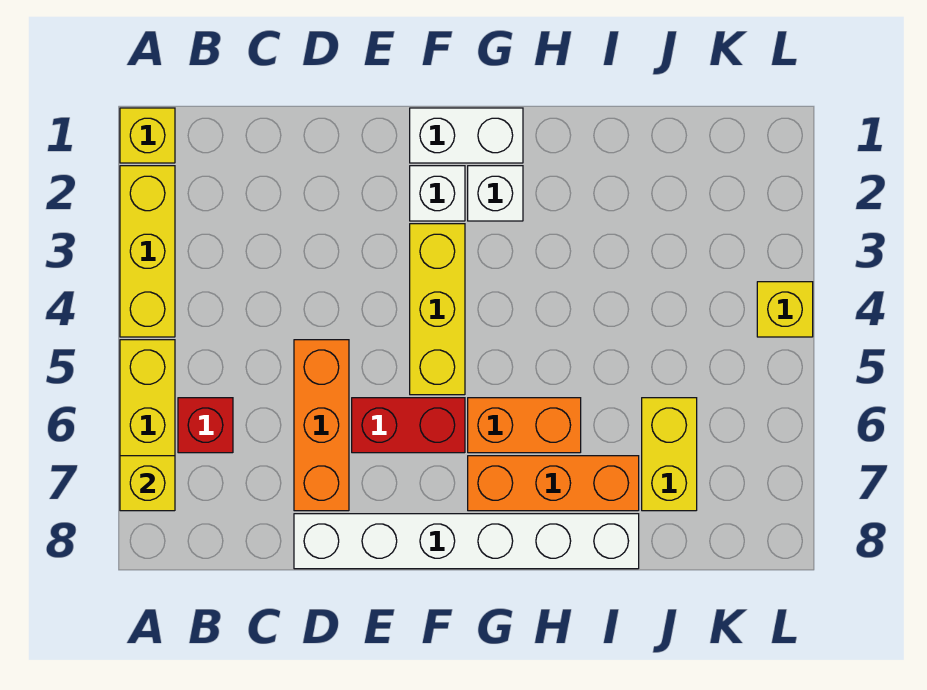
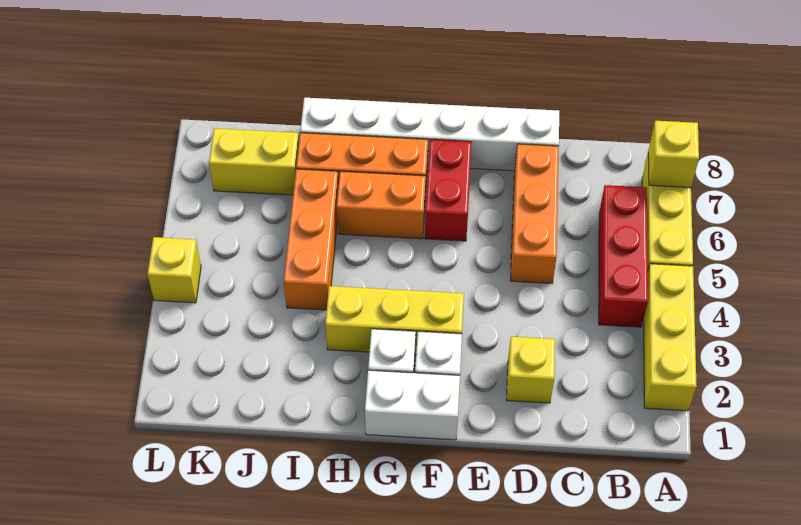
yellow 1x1 brick [120,108,175,163] -> yellow 1x1 brick moved to [506,337,555,403]
red 1x1 brick [178,398,233,453] -> red 1x3 brick [599,185,648,327]
red 1x2 brick [352,398,465,453] -> red 1x2 brick turned to [425,140,472,241]
yellow 1x3 brick [410,224,465,395] -> yellow 1x3 brick turned to [325,286,464,355]
none -> orange 1x3 brick [284,169,339,310]
yellow 1x2 brick [642,398,697,511] -> yellow 1x2 brick turned to [209,128,299,195]

